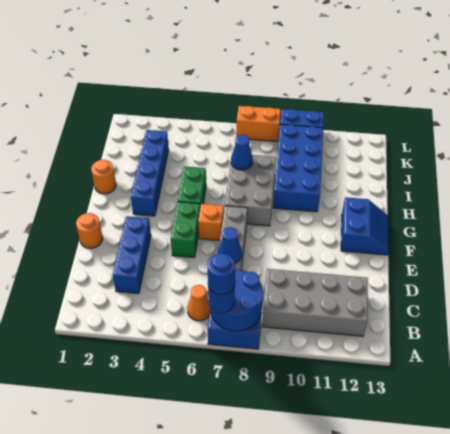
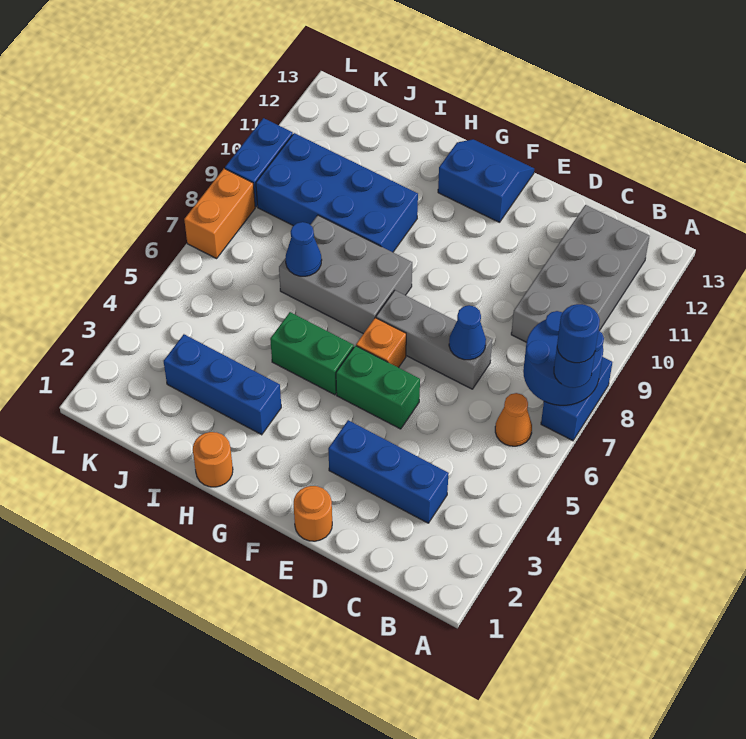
blue 1x4 brick [131,130,169,216] -> blue 1x3 brick [164,334,281,435]

